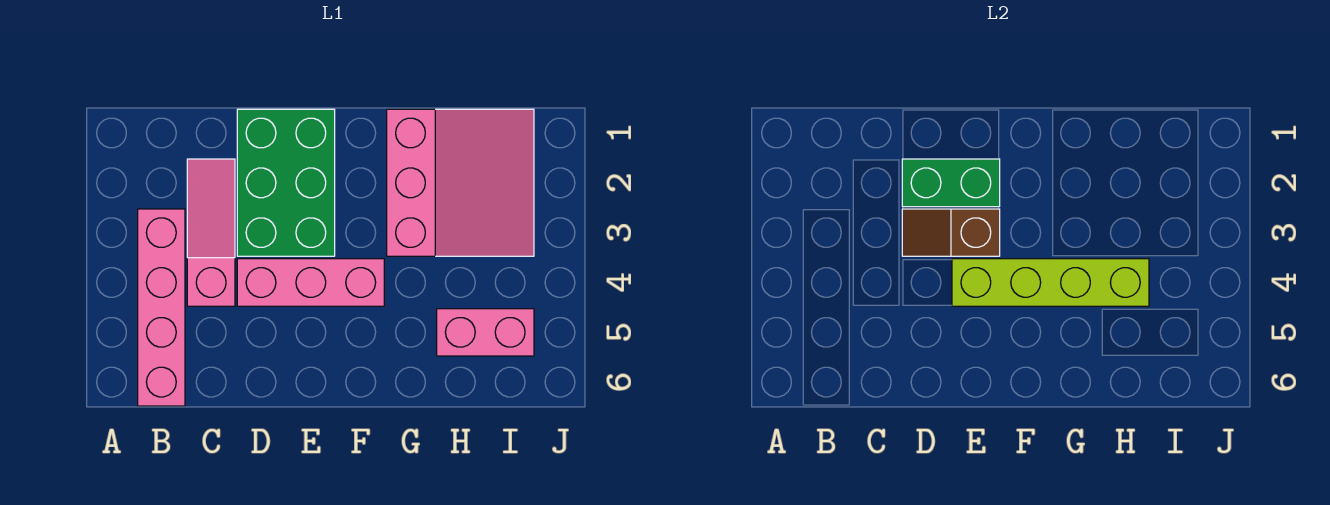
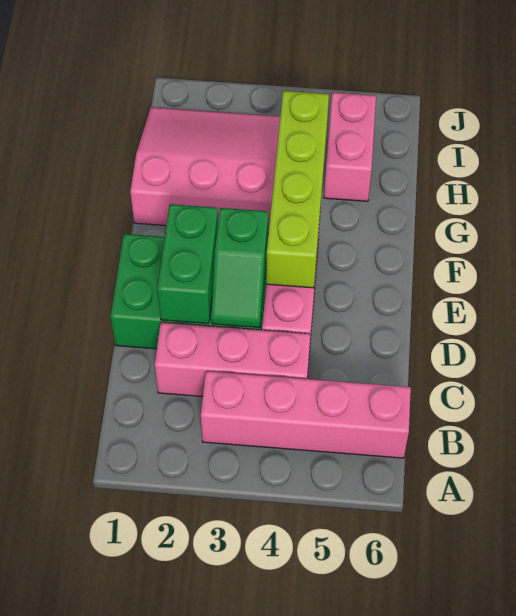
pink 1x3 slope [187,159,235,306] -> pink 1x3 brick [155,323,310,397]
brown 1x2 slope [902,209,1000,256] -> green 1x2 slope [211,208,268,328]

